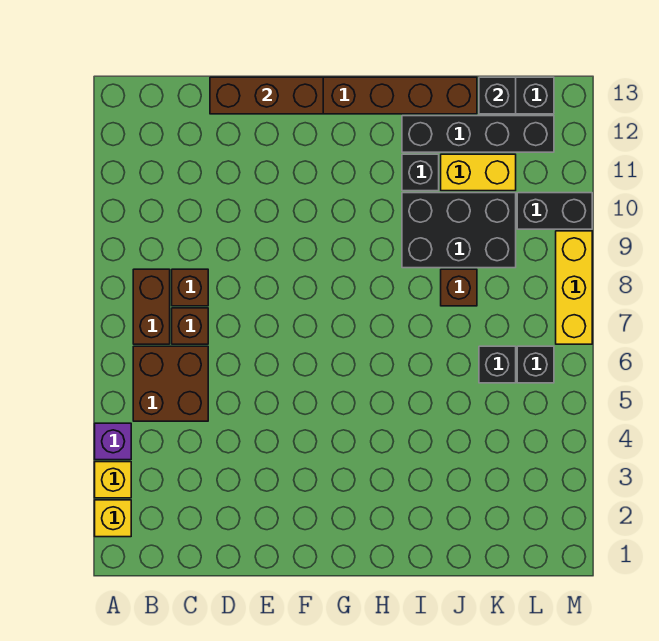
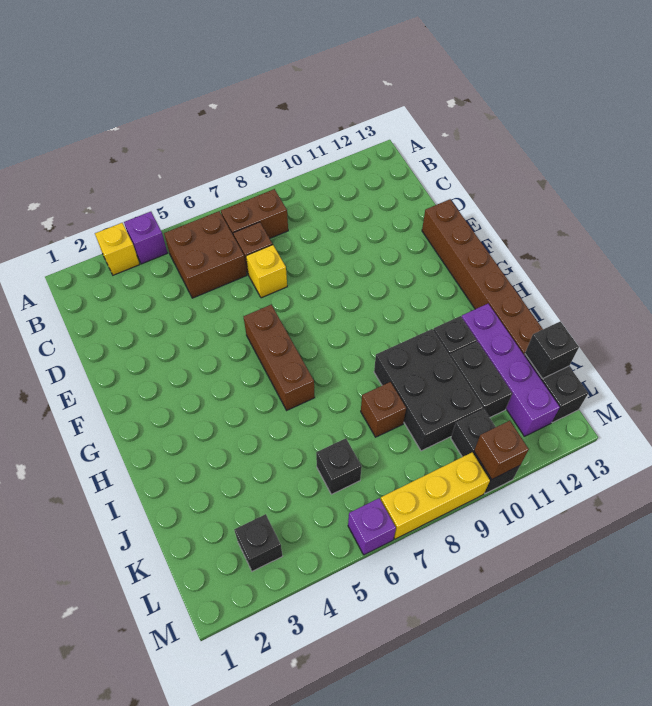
yellow 1x1 brick [95,500,131,537] -> yellow 1x1 brick moved to [246,245,287,298]
brown 1x1 brick [172,269,208,306] -> brown 1x1 brick moved to [474,421,529,479]
brown 1x3 brick [210,77,323,114] -> brown 1x3 brick moved to [244,305,315,410]
black 1x4 brick [402,116,554,152] -> purple 1x4 brick [462,304,560,436]
yellow 1x2 brick [441,154,516,191] -> black 1x2 brick [450,342,512,417]
black 1x1 brick [517,346,554,383] -> black 1x1 brick moved to [234,514,283,571]
none -> purple 1x1 brick [348,498,396,555]

